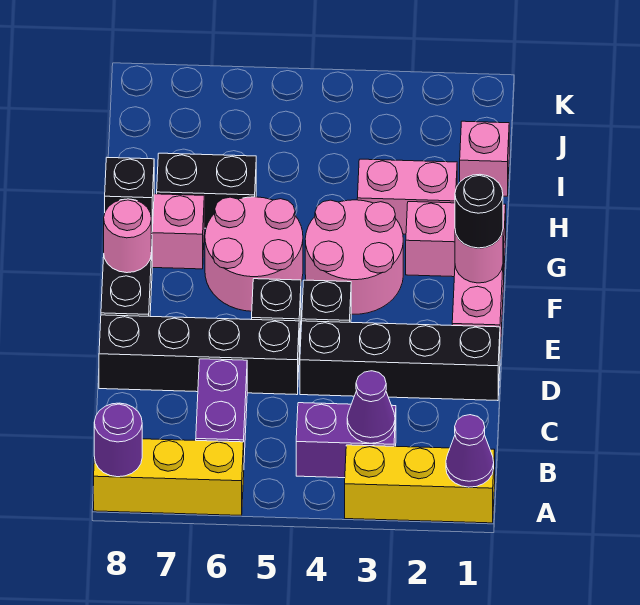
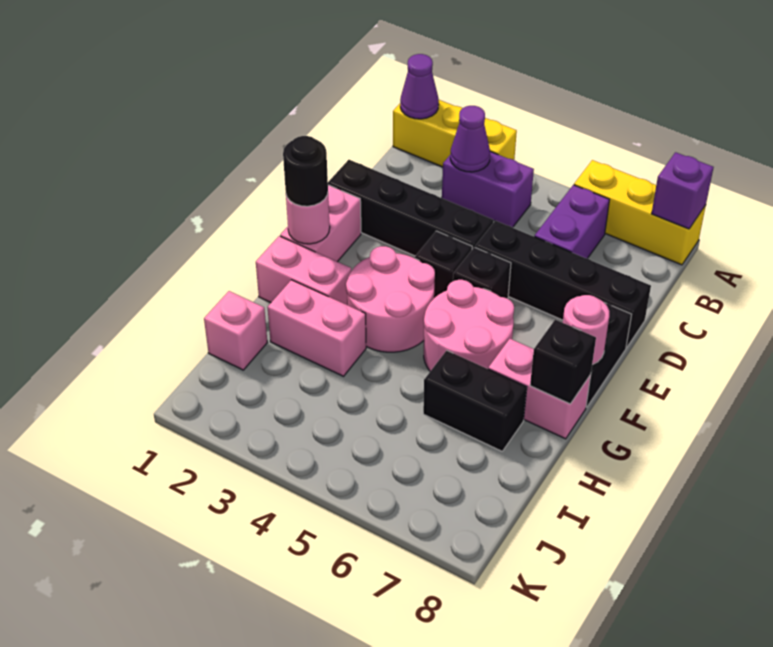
purple 1x1 round brick [94,403,142,477] -> purple 1x1 brick [652,152,714,229]

